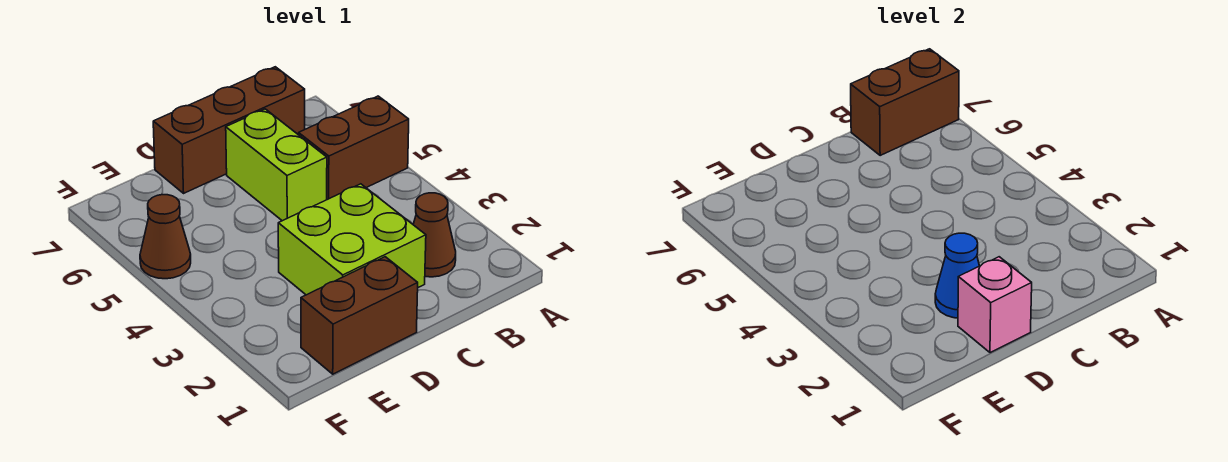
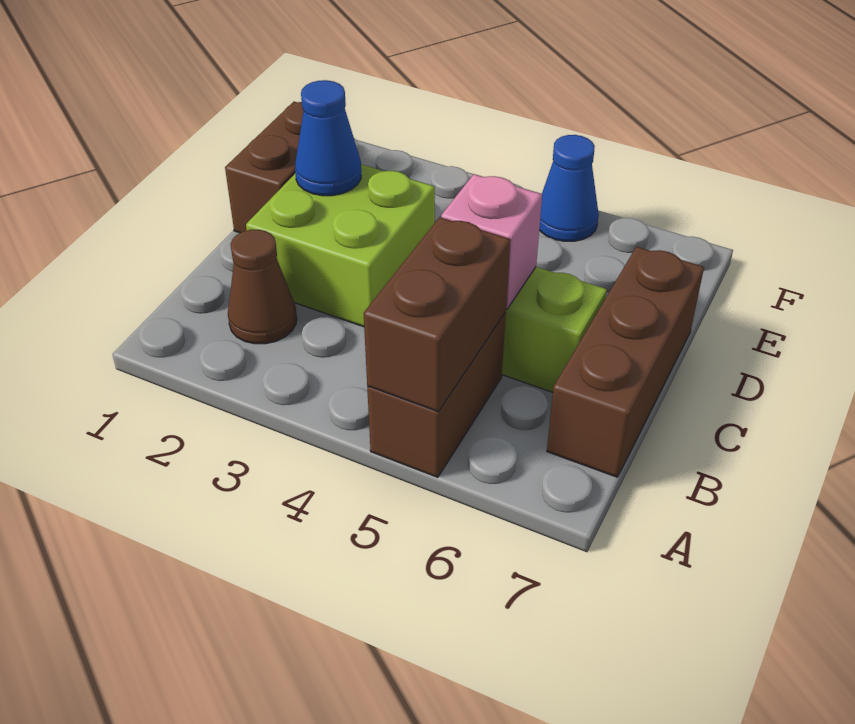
brown 1x2 brick [851,49,959,155] -> brown 1x2 brick moved to [364,217,510,412]
pink 1x1 brick [958,257,1032,353] -> pink 1x1 brick moved to [441,174,542,309]
brown 1x1 cone [140,195,191,279] -> blue 1x1 cone [539,135,599,241]

